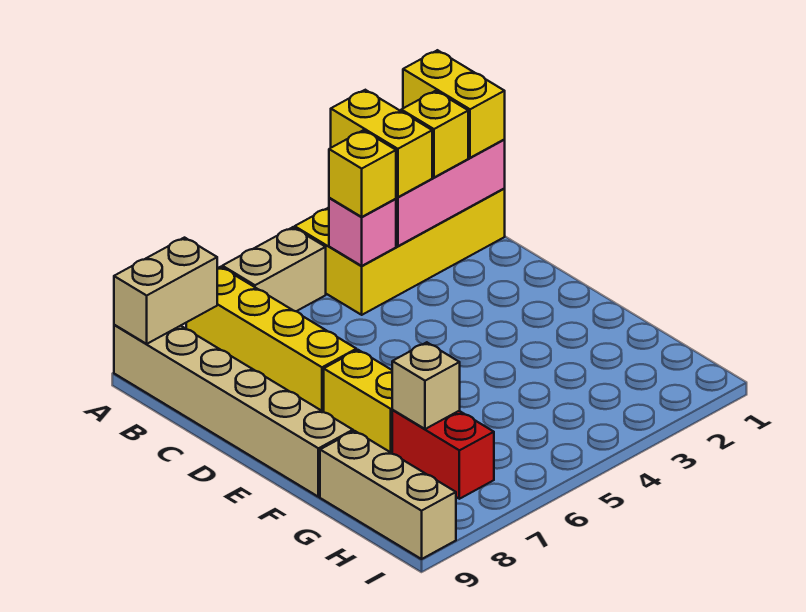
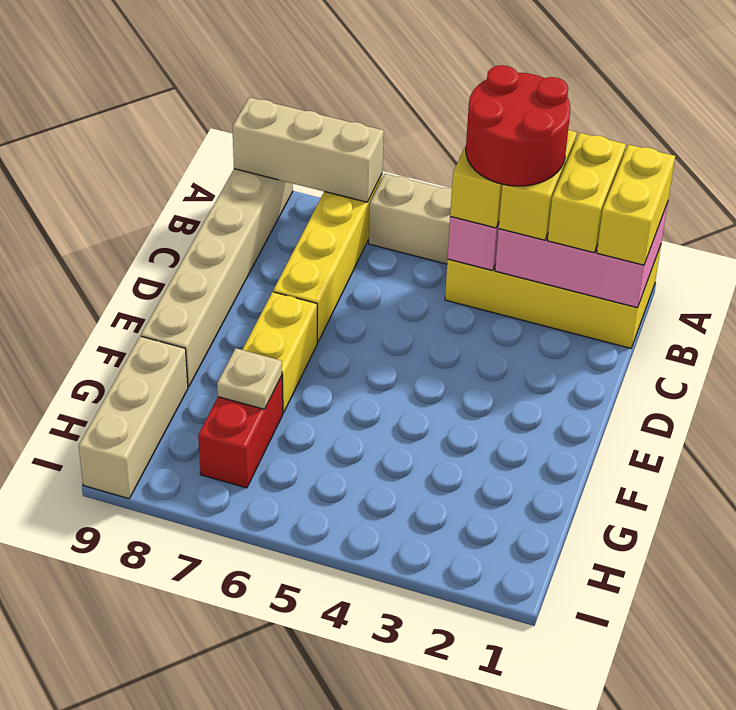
none -> red 2x2 round brick [466,65,570,186]
tan 1x2 brick [114,238,217,344] -> tan 1x3 brick [232,97,384,202]
yellow 1x1 brick [401,91,468,177] -> yellow 1x2 brick [548,133,626,253]
tan 1x1 brick [392,342,460,429] -> tan 1x1 plate [217,348,282,409]

